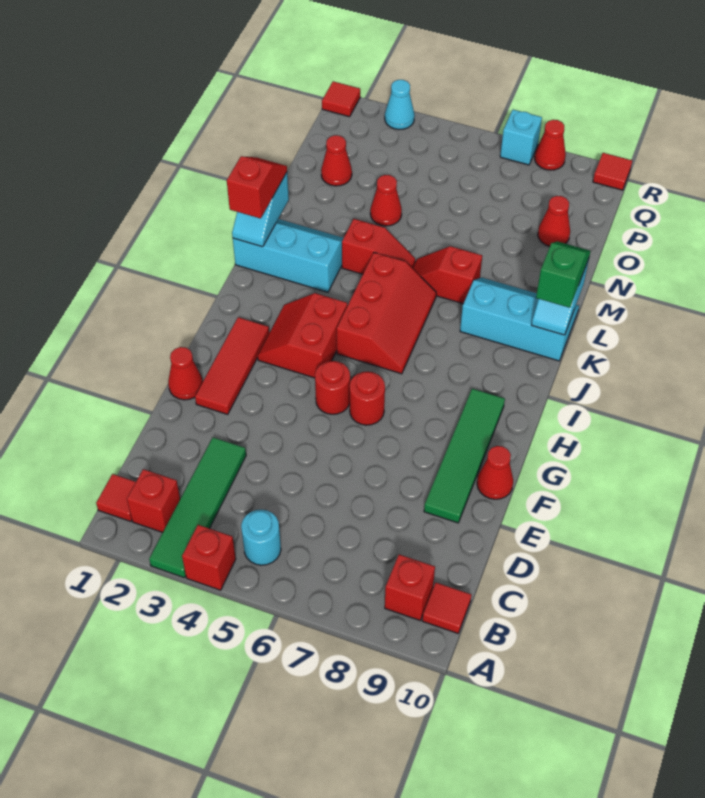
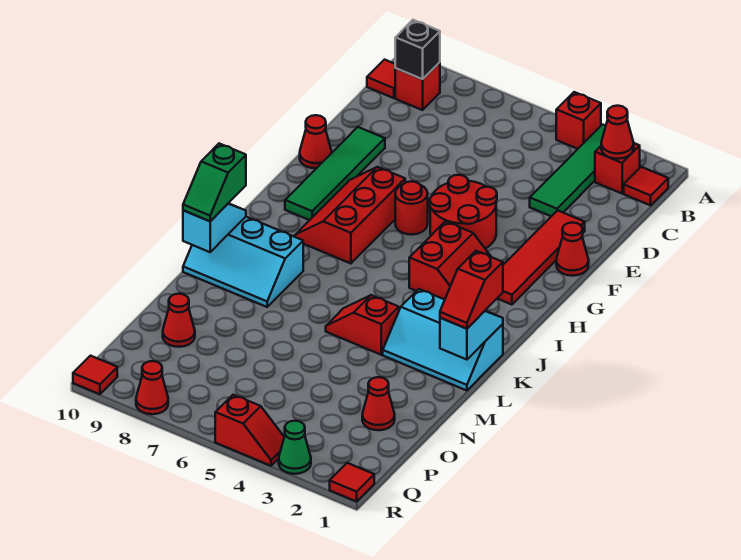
cyan 1x1 round brick [241,510,281,565] -> none
none -> black 1x1 brick [395,20,440,79]
red 1x3 tile [195,317,269,414] -> red 1x4 tile [497,210,585,305]
red 1x1 round brick [315,361,351,414] -> red 2x2 round brick [430,175,497,249]
red 2x3 slope [337,252,436,374] -> red 2x3 slope moved to [295,167,405,263]
red 1x2 slope [413,246,482,304] -> red 1x2 slope moved to [215,395,284,466]
red 1x1 cone [370,175,402,226] -> red 1x1 cone moved to [601,106,634,159]
cyan 1x1 cone [385,80,415,130] -> green 1x1 cone [279,421,311,474]
cyan 1x1 brick [500,110,542,165] -> none

